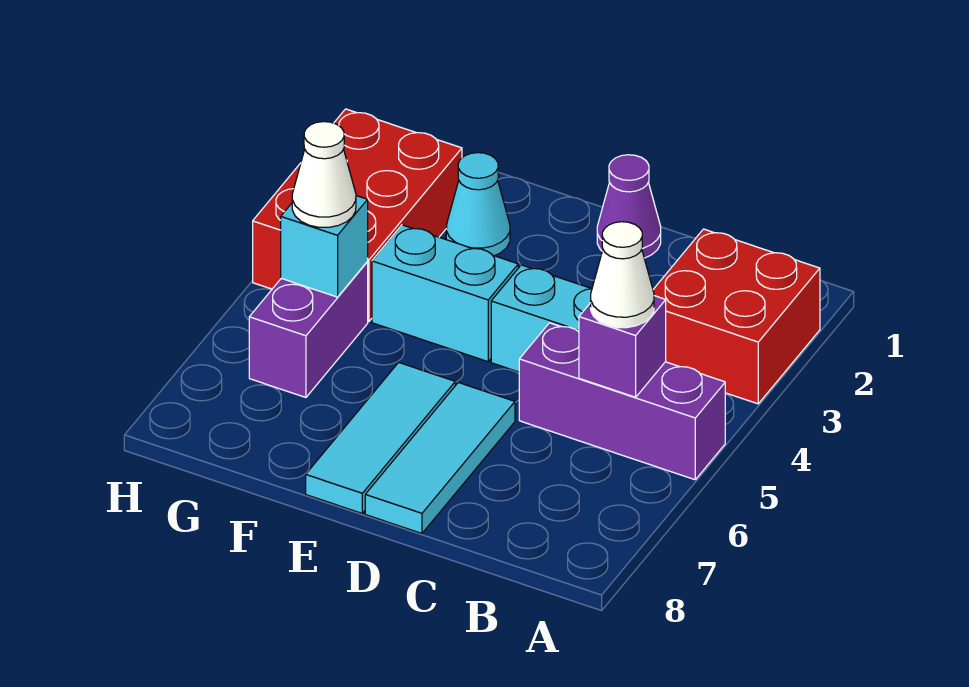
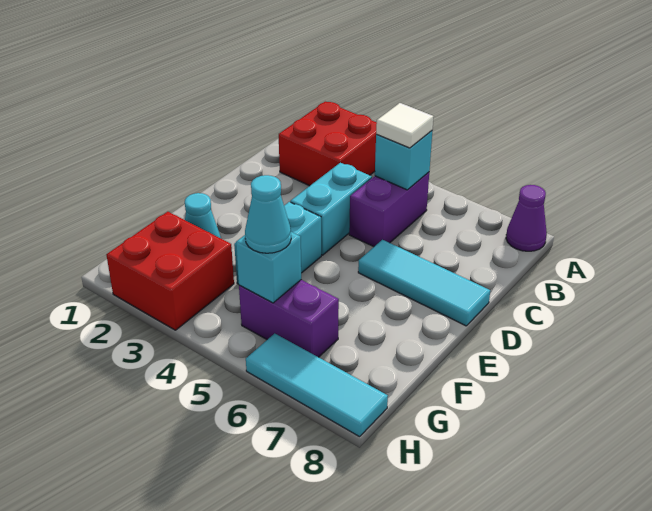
purple 1x3 brick [519,323,725,480] -> purple 1x2 brick [349,172,429,247]
purple 1x1 brick [579,296,666,397] -> cyan 1x1 brick [375,131,432,190]
white 1x1 cone [591,222,654,328] -> white 1x1 tile [376,103,434,148]
purple 1x1 cone [597,155,661,258] -> purple 1x1 cone moved to [506,185,547,251]
cyan 1x3 tile [306,362,455,513] -> cyan 1x3 tile moved to [246,333,388,437]
red 2x3 brick [253,109,462,322] -> red 2x2 brick [107,212,234,330]
white 1x1 cone [292,122,356,227] -> cyan 1x1 cone [245,175,291,253]

